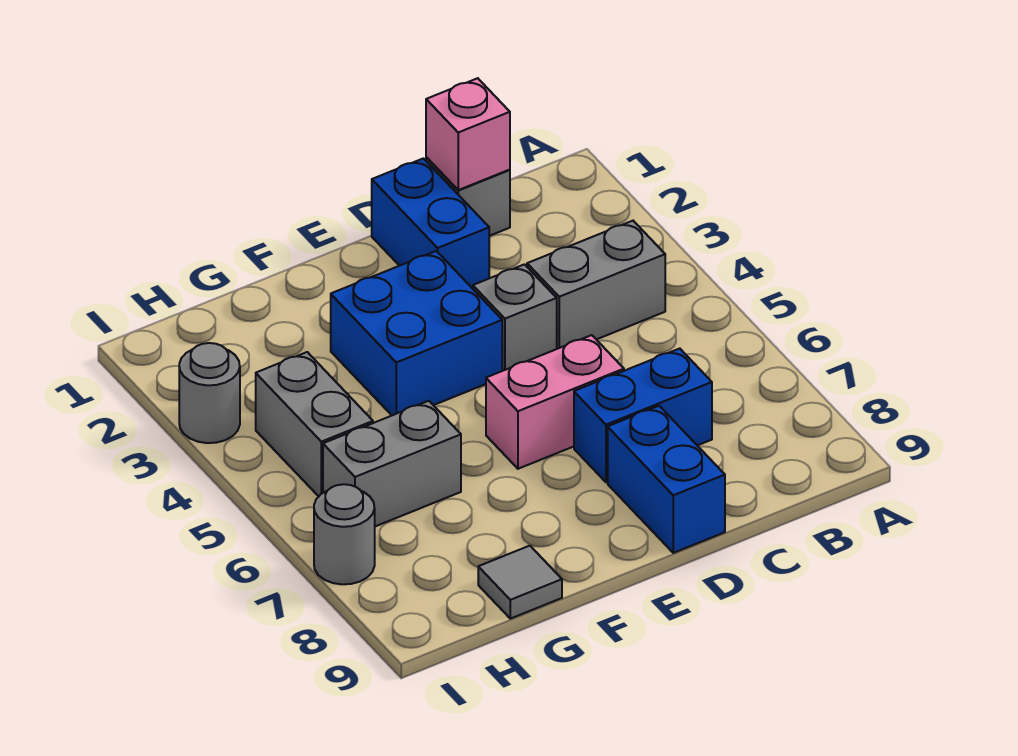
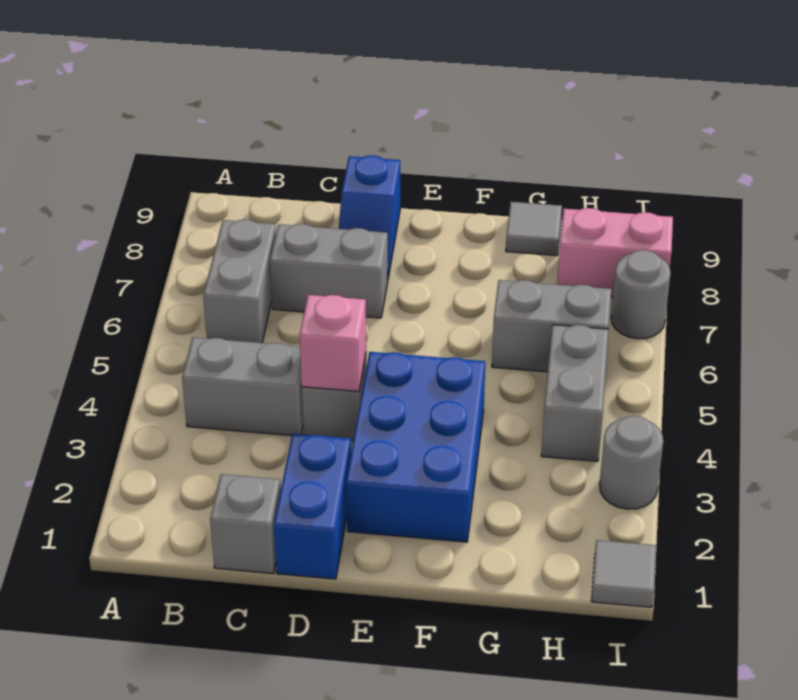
none -> grey 1x2 brick [203,219,276,343]
pink 1x1 brick [426,78,510,190] -> pink 1x1 brick moved to [299,295,366,391]
blue 1x2 brick [574,349,712,482] -> grey 1x2 brick [270,224,388,318]
pink 1x2 brick [486,335,624,469] -> pink 1x2 brick moved to [557,208,673,298]
blue 1x2 brick [608,406,725,553] -> blue 1x2 slope [339,155,400,277]
blue 2x2 brick [331,251,502,415] -> blue 2x3 brick [346,352,485,542]
none -> grey 1x1 tile [591,540,656,607]

